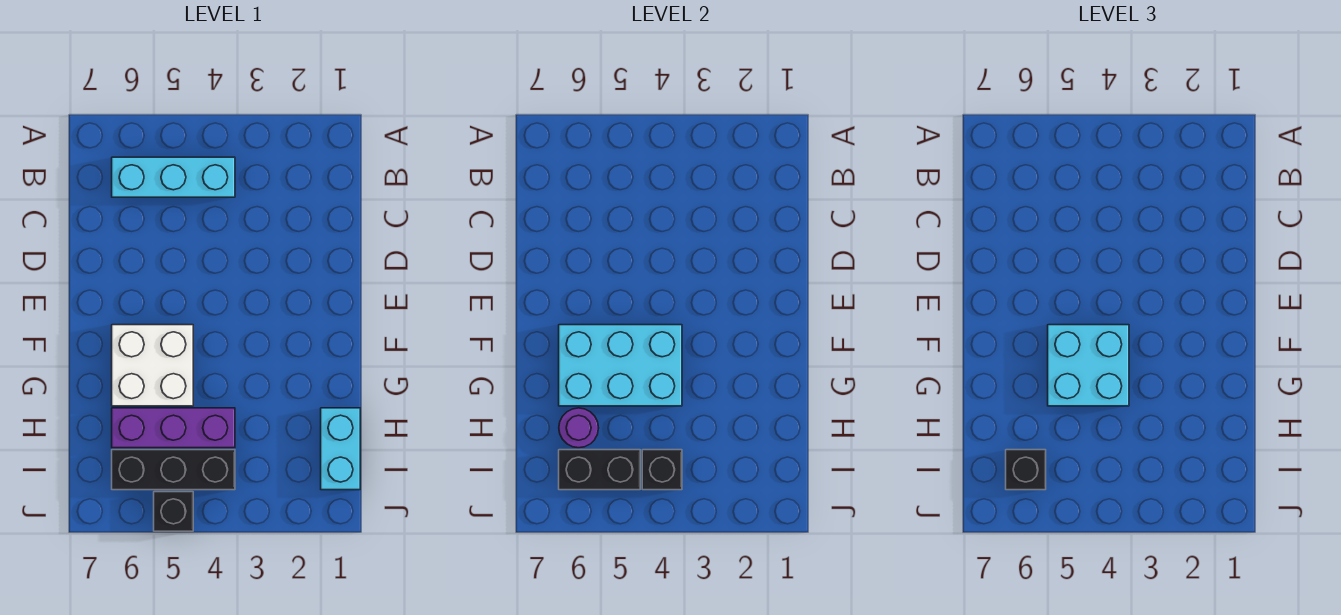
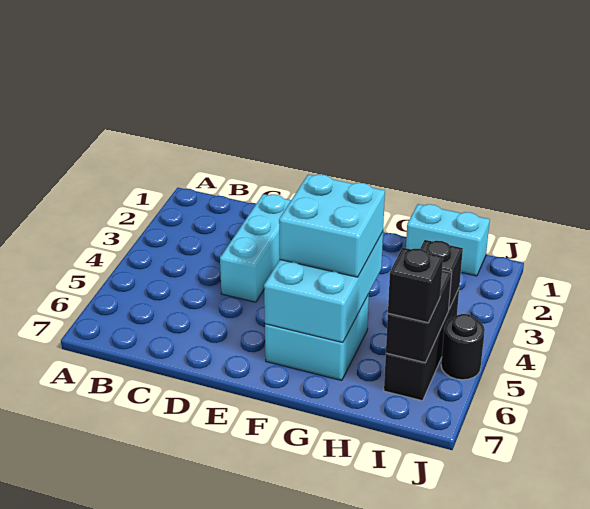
cyan 1x3 brick [112,157,235,197] -> cyan 1x3 brick moved to [220,194,291,302]
white 2x2 brick [112,325,193,406] -> cyan 2x2 brick [265,294,369,381]
purple 1x3 brick [112,408,235,448] -> none
purple 1x1 round brick [559,408,598,448] -> none
black 1x1 brick [154,492,193,531] -> black 1x1 round brick [441,314,485,380]

